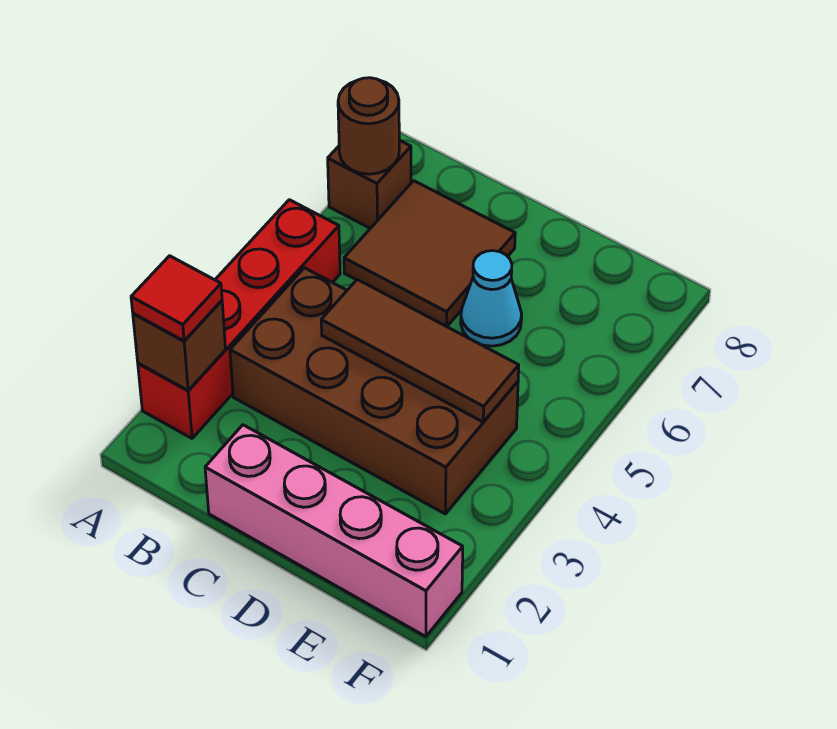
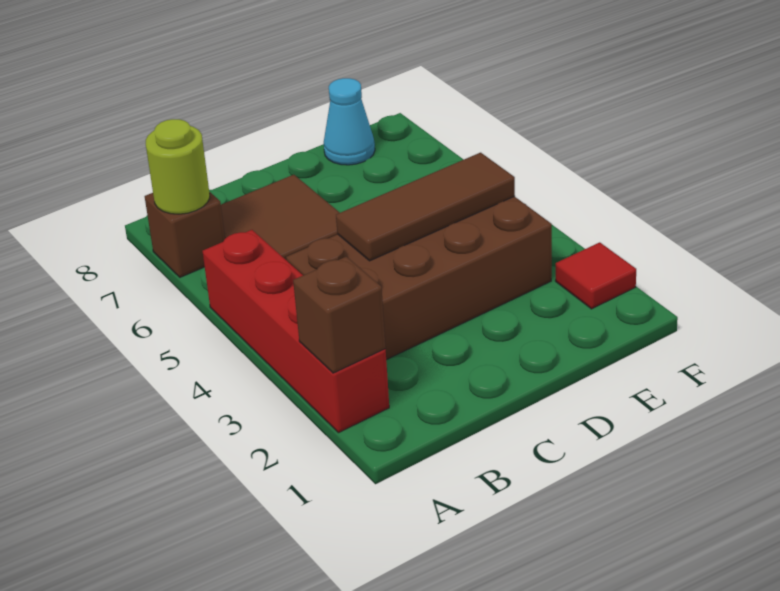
red 1x1 tile [131,256,222,341] -> red 1x1 tile moved to [555,242,636,309]
brown 1x1 round brick [338,78,399,174] -> lime 1x1 round brick [146,119,210,214]
pink 1x4 brick [205,425,463,637] -> none
cyan 1x1 cone [461,251,522,346] -> cyan 1x1 cone moved to [324,78,375,165]

